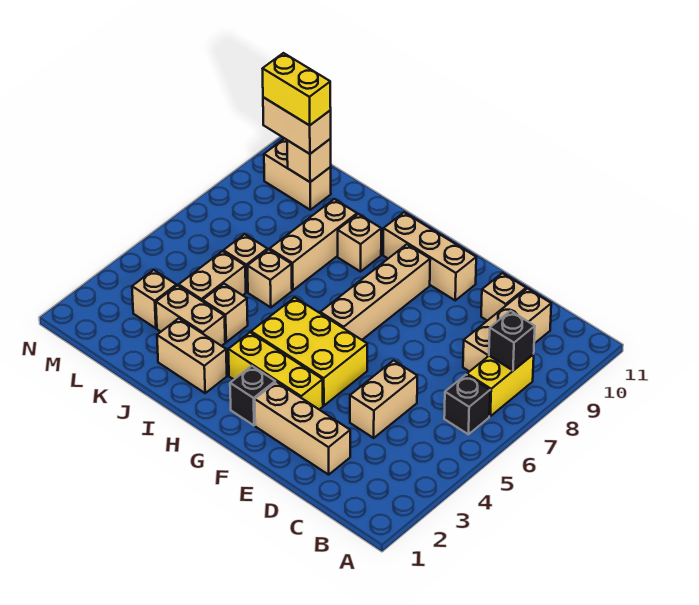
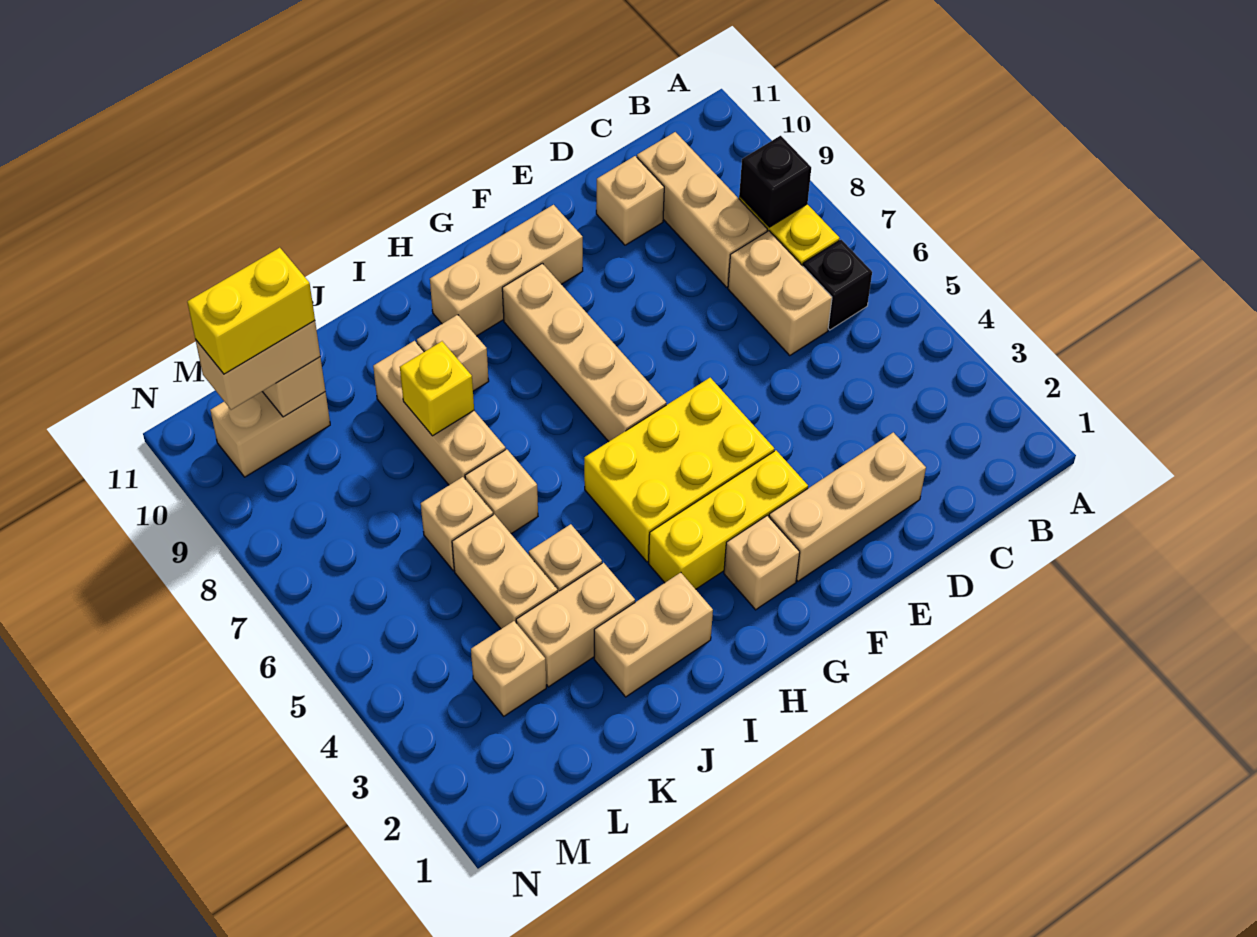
tan 1x2 brick [350,360,417,438] -> tan 1x2 brick moved to [728,231,832,355]
black 1x1 brick [230,366,275,425] -> tan 1x1 brick [724,516,800,610]
none -> yellow 1x1 brick [400,341,474,436]

